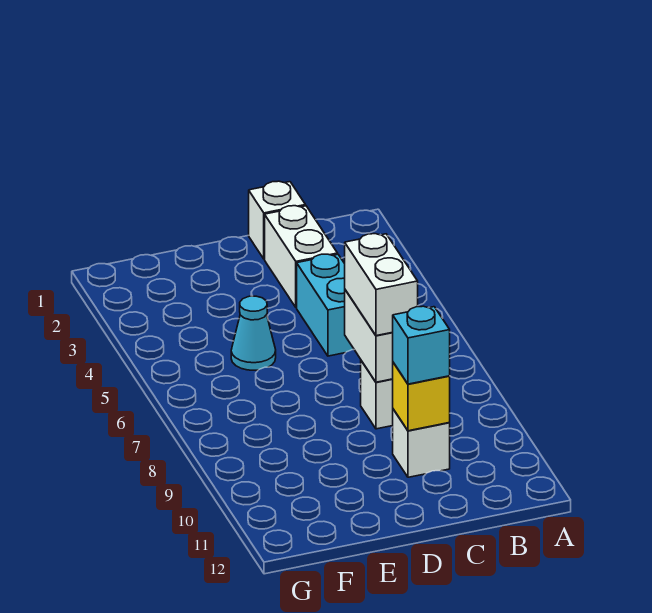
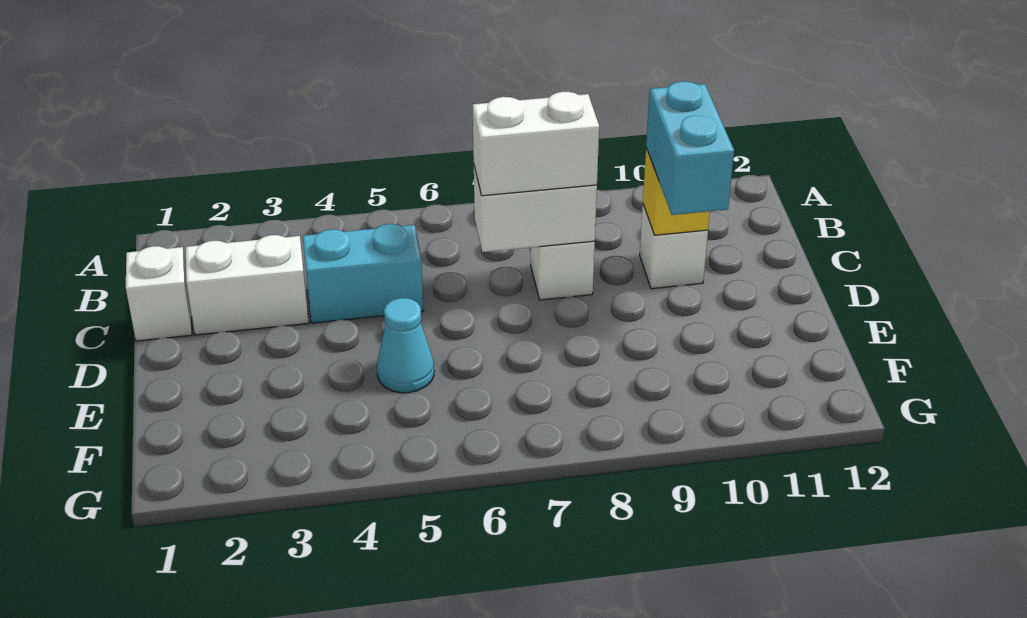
cyan 1x1 brick [393,306,450,384] -> cyan 1x2 brick [646,81,734,215]

